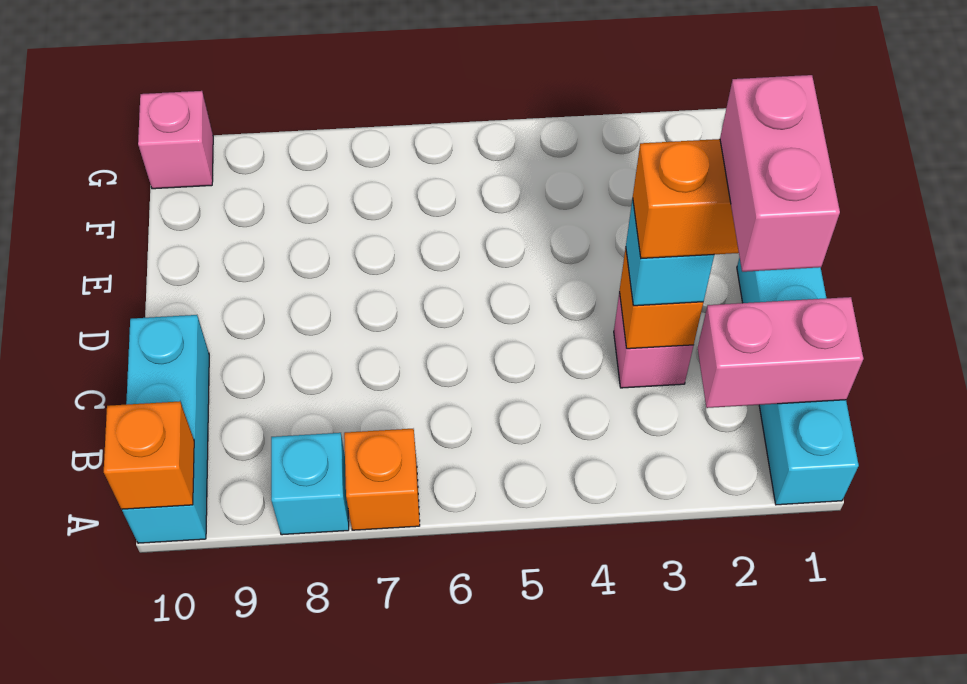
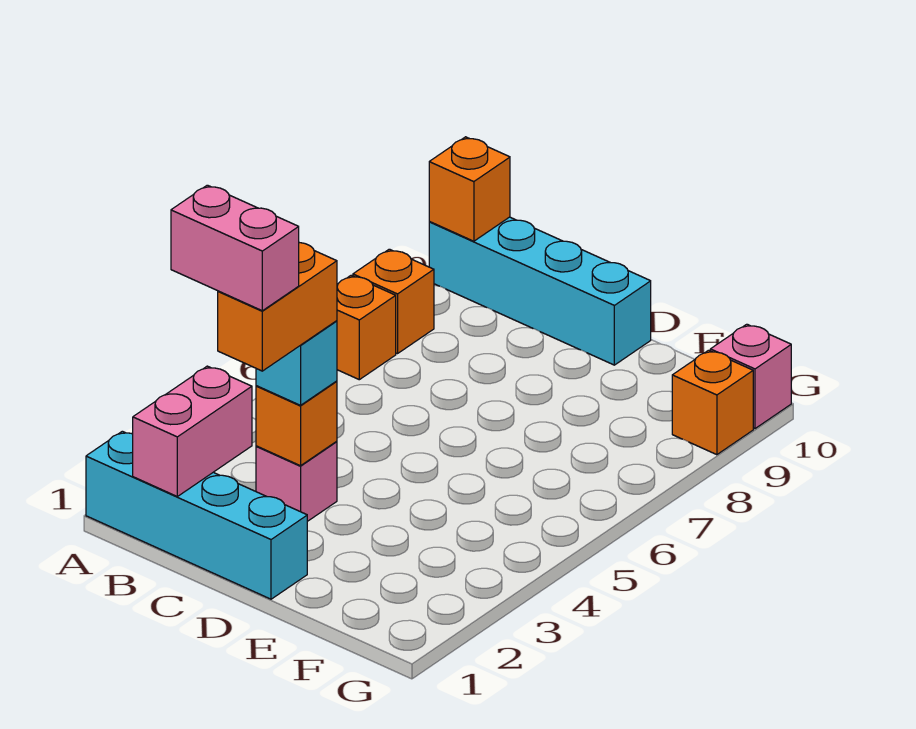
cyan 1x1 brick [271,433,349,535] -> orange 1x1 brick [353,249,434,354]
cyan 1x3 brick [122,315,209,543] -> cyan 1x4 brick [429,217,651,365]
none -> orange 1x1 brick [672,350,753,455]

